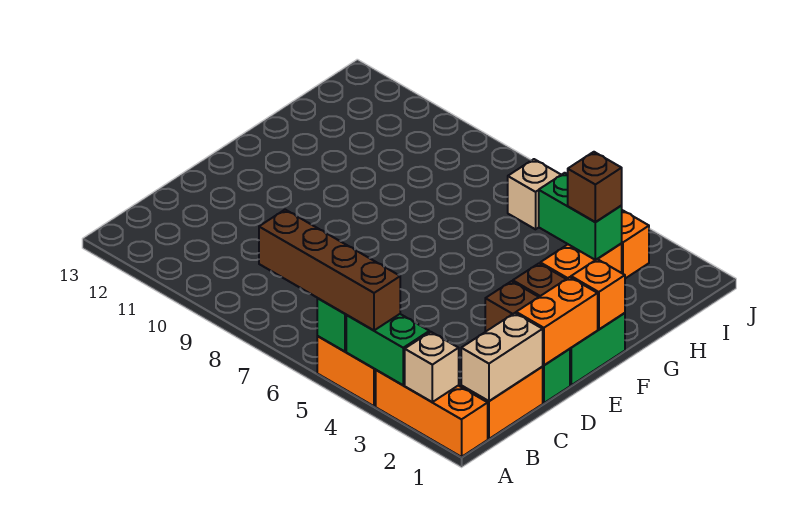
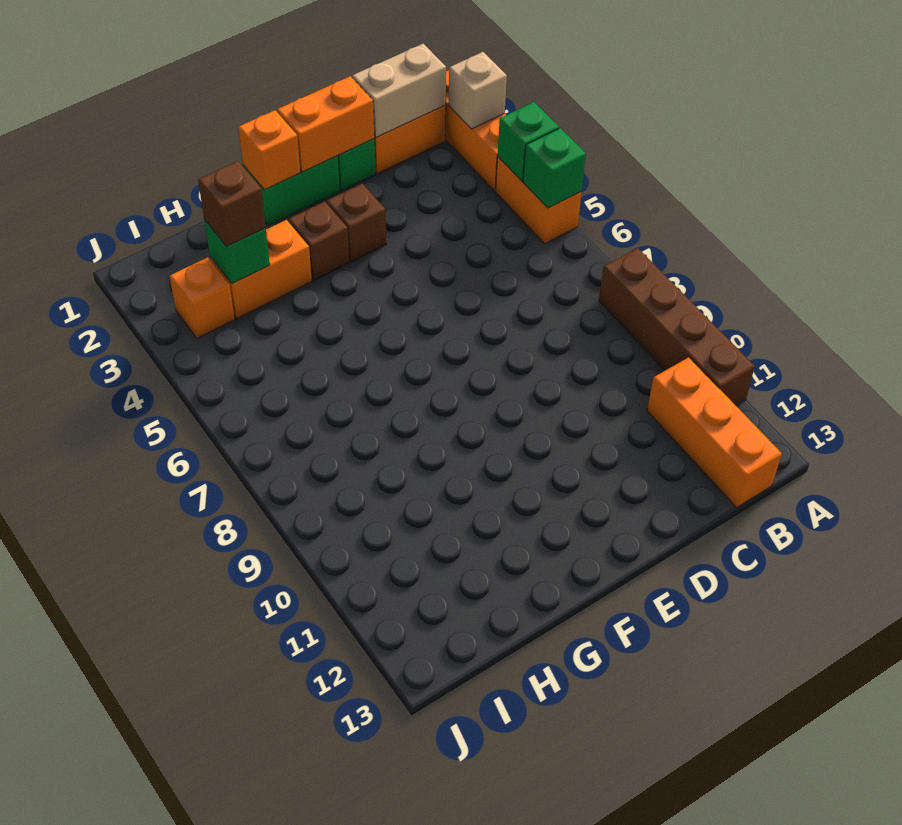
green 1x2 brick [346,314,429,385] -> green 1x1 brick [498,102,559,181]
brown 1x4 brick [259,210,400,330] -> brown 1x4 brick moved to [599,248,755,405]
none -> orange 1x3 brick [647,357,782,507]
green 1x2 brick [539,173,622,260] -> green 1x1 brick [204,219,270,283]
tan 1x1 brick [508,159,561,229] -> none

